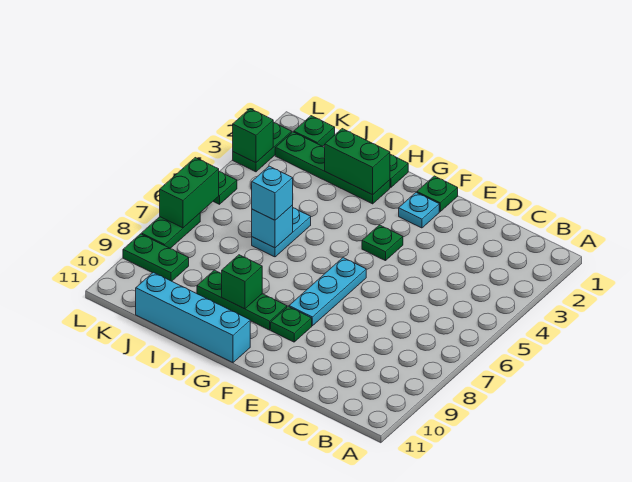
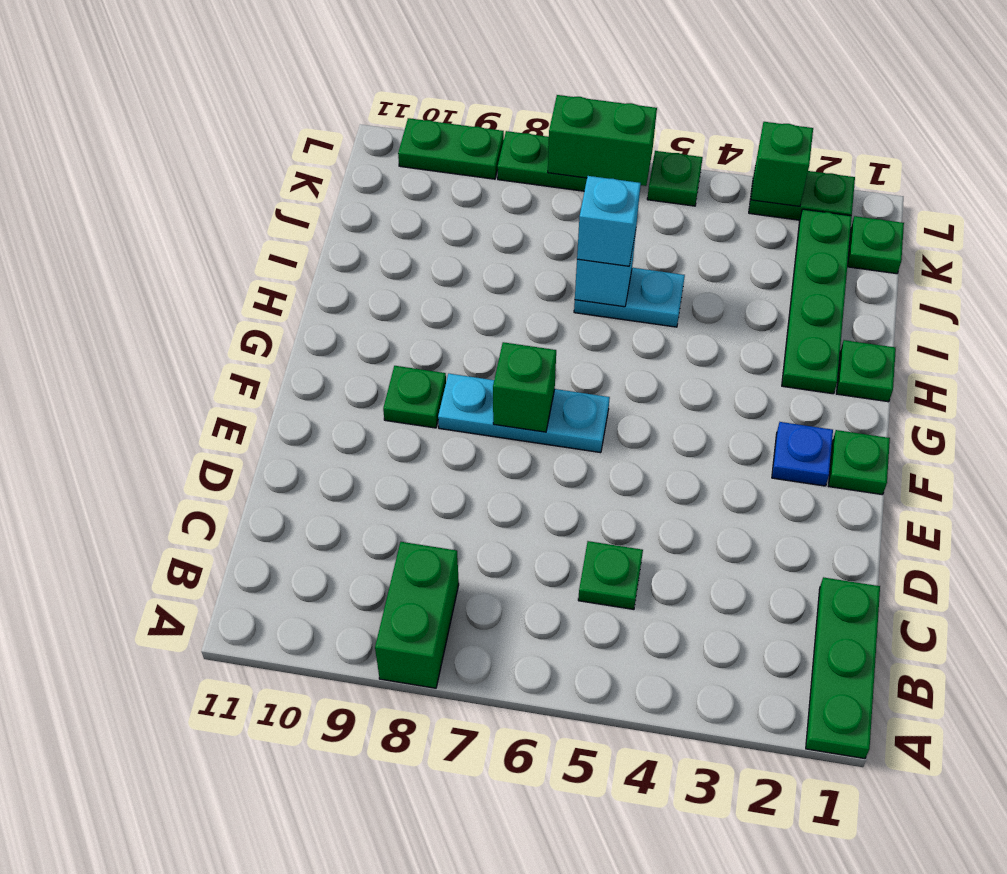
cyan 1x1 plate [399,193,439,228] -> blue 1x1 plate [772,422,833,486]
green 1x1 plate [362,225,403,261] -> green 1x1 plate moved to [578,541,643,609]
green 1x3 plate [197,270,287,330] -> green 1x3 plate moved to [806,577,880,759]
cyan 1x4 brick [136,272,250,363] -> none
green 1x2 brick [325,129,390,195] -> green 1x2 brick moved to [375,542,459,688]
green 1x1 brick [222,255,262,309] -> green 1x1 brick moved to [493,342,556,432]
green 1x2 plate [123,234,189,281] -> green 1x2 plate turned to [398,118,504,179]

